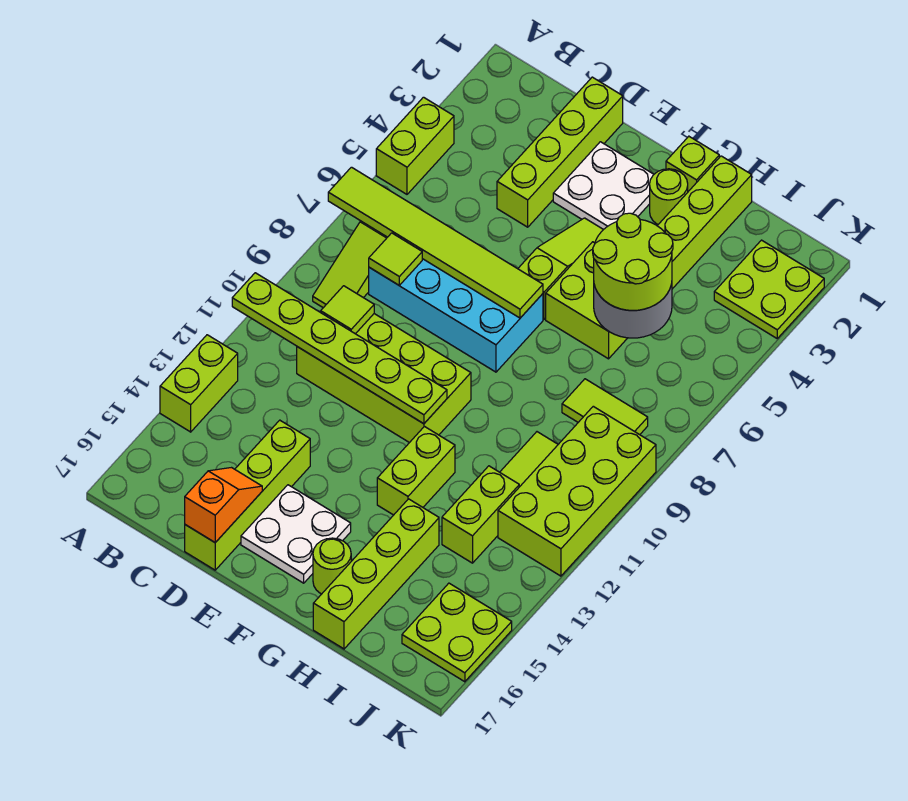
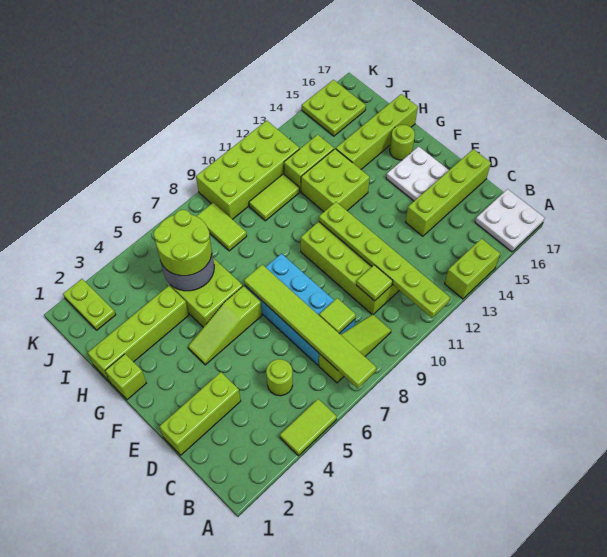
lime 1x2 brick [376,97,454,194] -> lime 1x2 tile [280,399,337,456]
lime 1x4 brick [497,77,623,227] -> lime 1x3 brick [159,372,241,455]
orange 1x2 slope [185,468,262,543] -> none
white 2x2 plate [553,142,654,230] -> white 2x2 plate moved to [475,189,545,252]
lime 1x1 round brick [650,169,688,225] -> lime 1x1 round brick moved to [266,359,293,396]
lime 1x2 brick [377,427,455,515] -> lime 2x2 brick [301,149,370,212]
lime 2x2 plate [714,240,824,338] -> lime 1x2 plate [63,279,116,330]

